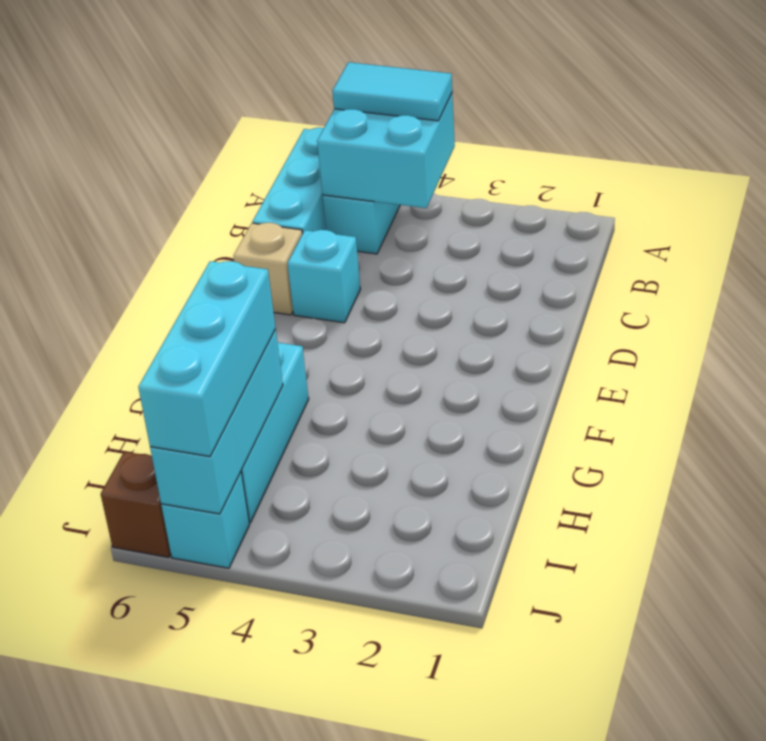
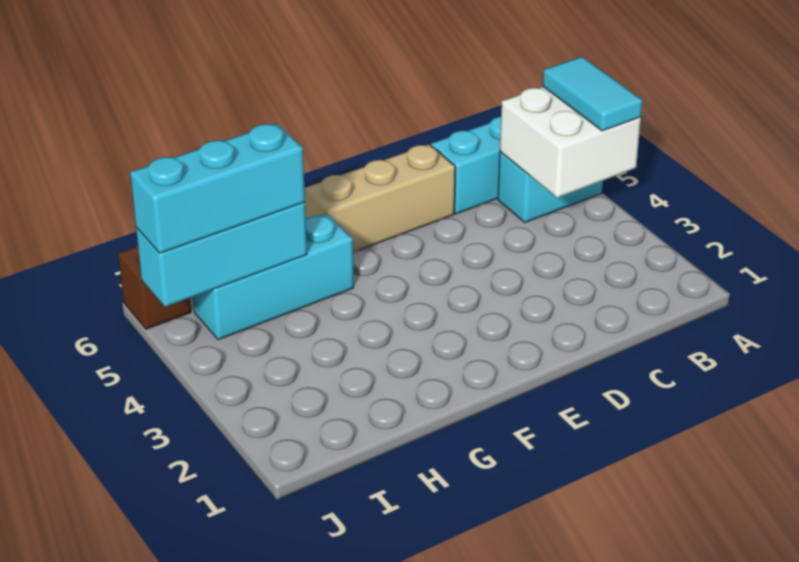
cyan 2x2 brick [317,94,455,208] -> white 2x2 brick [500,87,641,198]
cyan 1x1 brick [287,230,360,323] -> none
tan 1x1 brick [233,223,302,315] -> tan 1x3 brick [304,144,455,252]
cyan 1x1 brick [161,472,250,568] -> none

